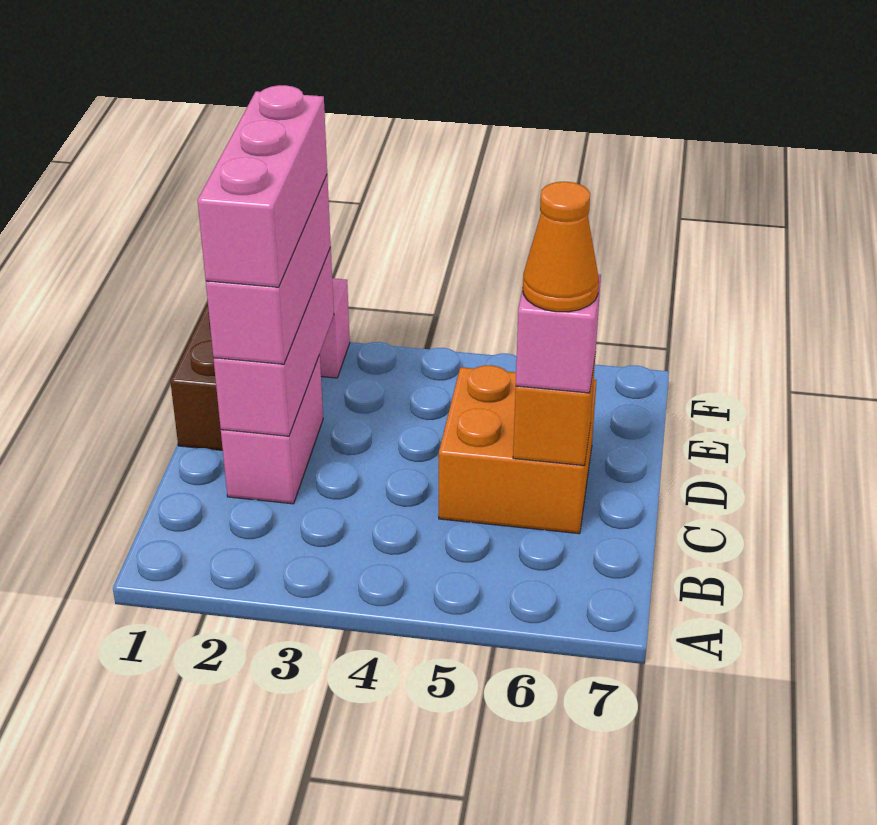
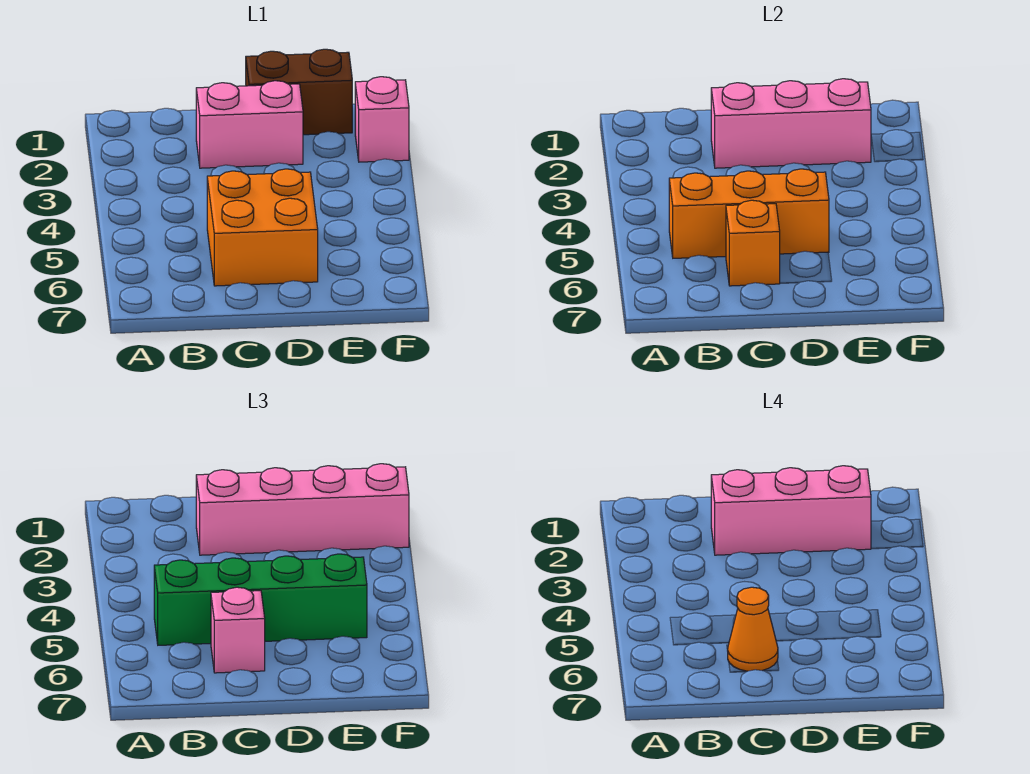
none -> orange 1x3 brick [669,169,829,258]
none -> green 1x4 brick [154,554,367,645]
pink 1x3 brick [206,176,331,364] -> pink 1x4 brick [196,464,409,555]

